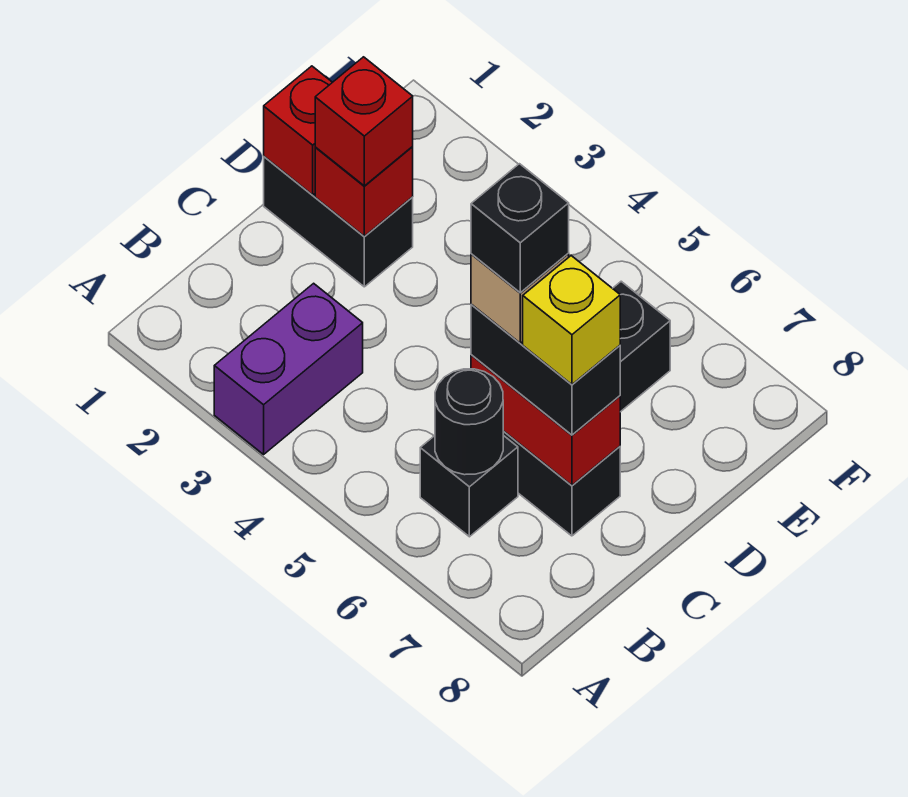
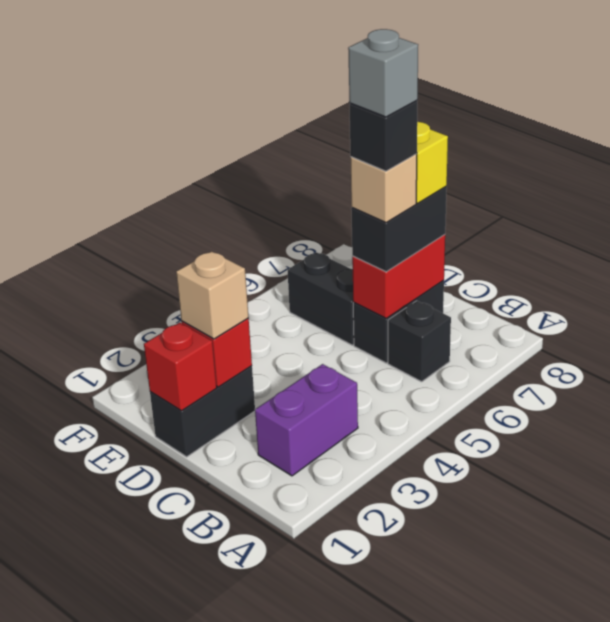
purple 1x2 brick [214,283,363,454] -> purple 1x2 brick turned to [255,364,358,476]
black 1x1 round brick [435,369,503,475] -> none
none -> grey 1x1 brick [348,29,418,117]
red 1x1 brick [315,57,413,186] -> tan 1x1 brick [176,251,249,339]

